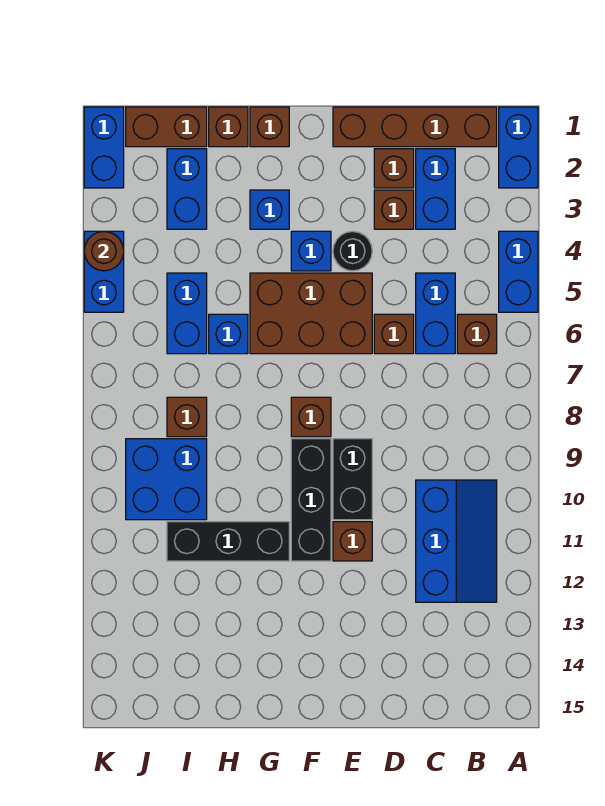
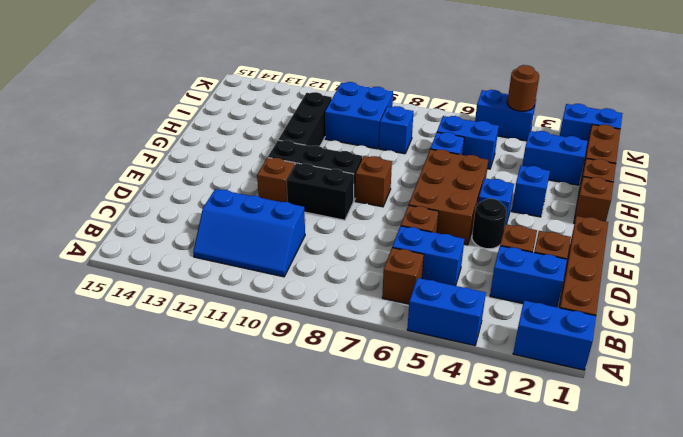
brown 1x1 brick [167,397,207,437] -> blue 1x1 brick [379,106,413,154]

